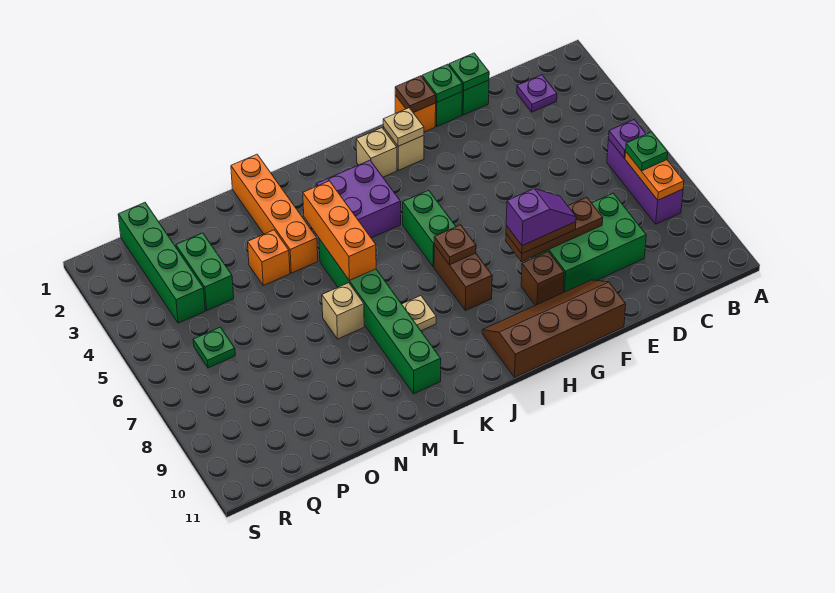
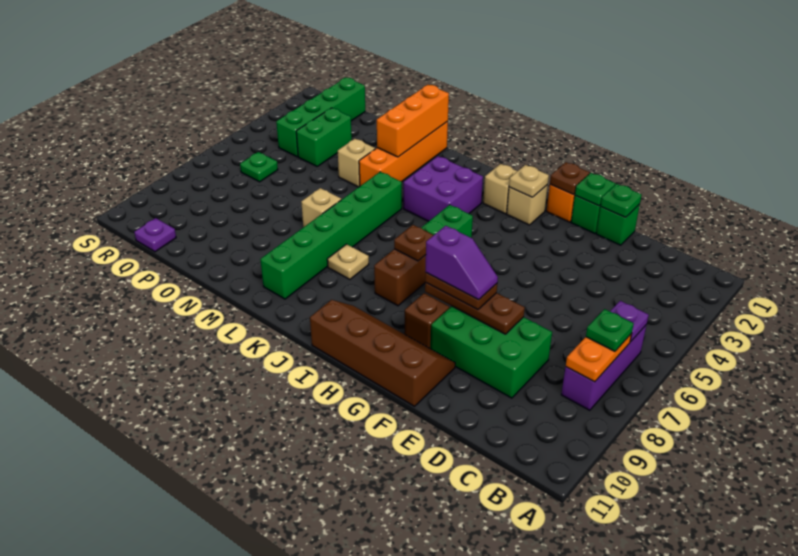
purple 1x1 plate [517,75,557,112] -> purple 1x1 plate moved to [134,218,176,252]
orange 1x3 brick [303,181,376,281] -> orange 1x3 brick moved to [377,85,449,157]
orange 1x1 brick [248,230,290,286] -> tan 1x1 brick [338,139,375,187]

